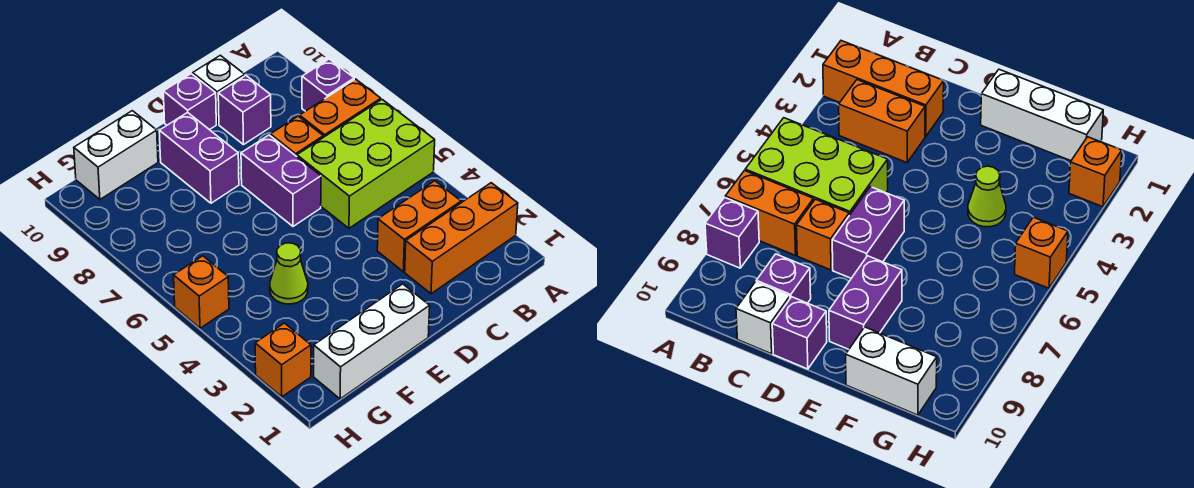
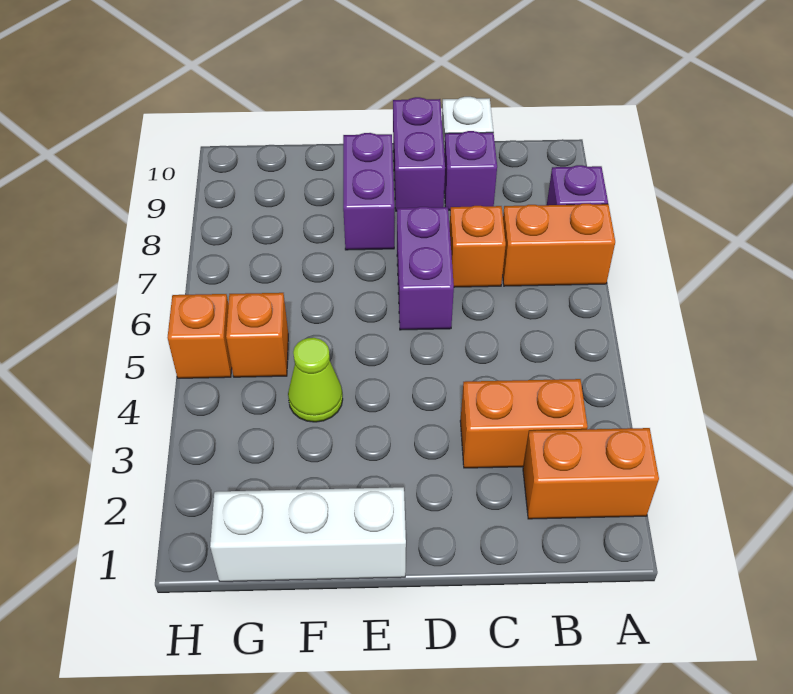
orange 1x3 brick [405,183,518,294] -> orange 1x2 brick [523,428,659,519]
lime 2x3 brick [297,100,435,228] -> none
purple 1x1 brick [163,74,216,130] -> purple 1x2 brick [393,97,445,211]
white 1x2 brick [74,111,158,199] -> none
orange 1x1 brick [255,323,311,397] -> orange 1x1 brick moved to [226,293,288,377]

